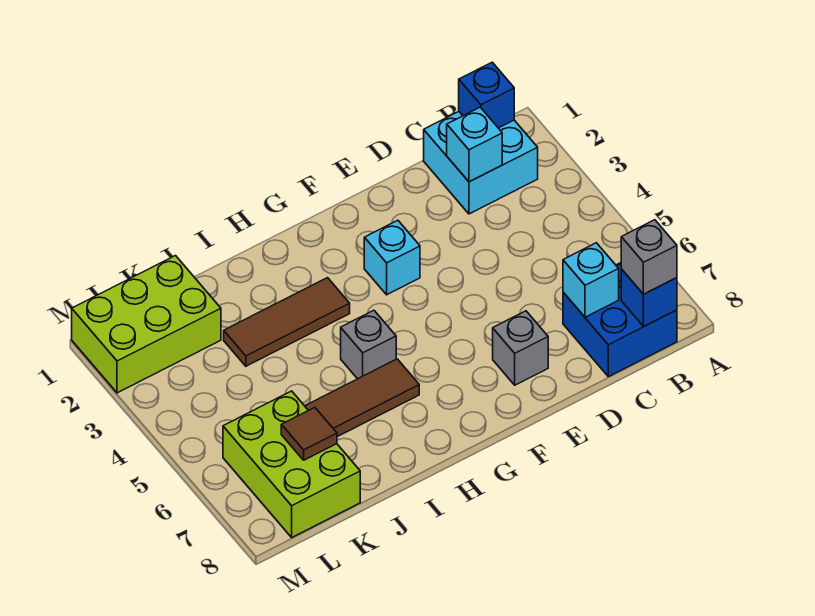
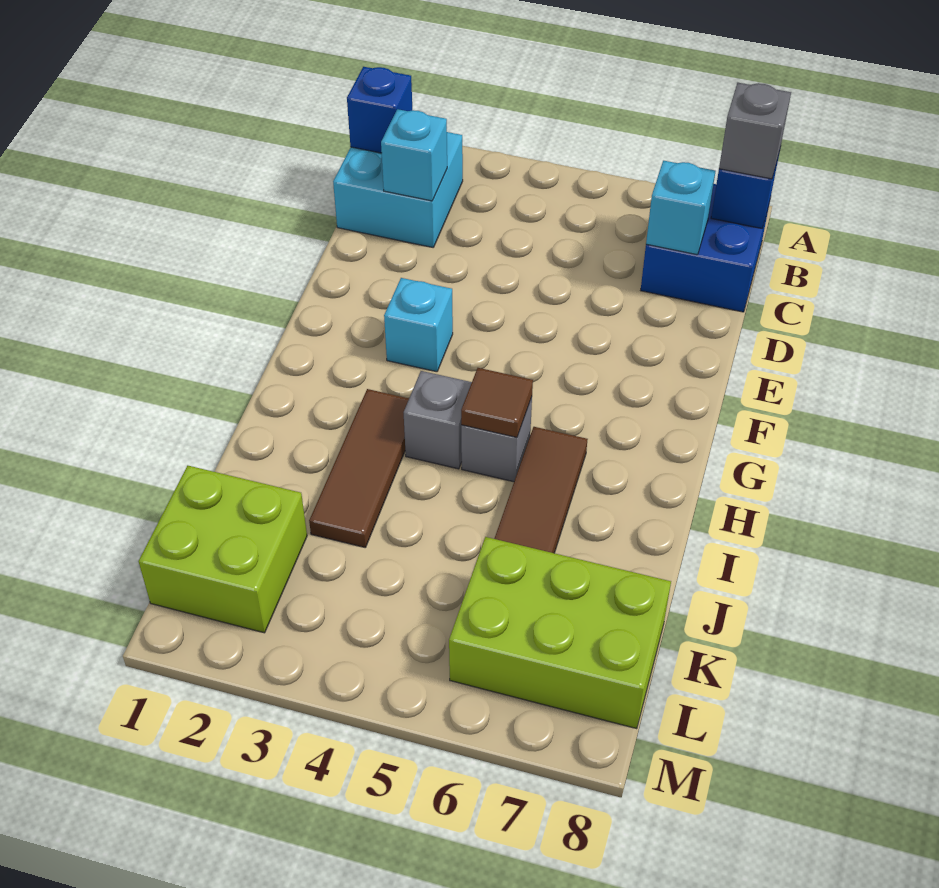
grey 1x1 brick [493,311,548,385] -> grey 1x1 brick moved to [404,371,472,469]
lime 2x3 brick [72,256,221,393] -> lime 2x2 brick [139,466,307,633]
brown 1x1 tile [281,408,337,460] -> brown 1x1 tile moved to [461,368,533,437]

